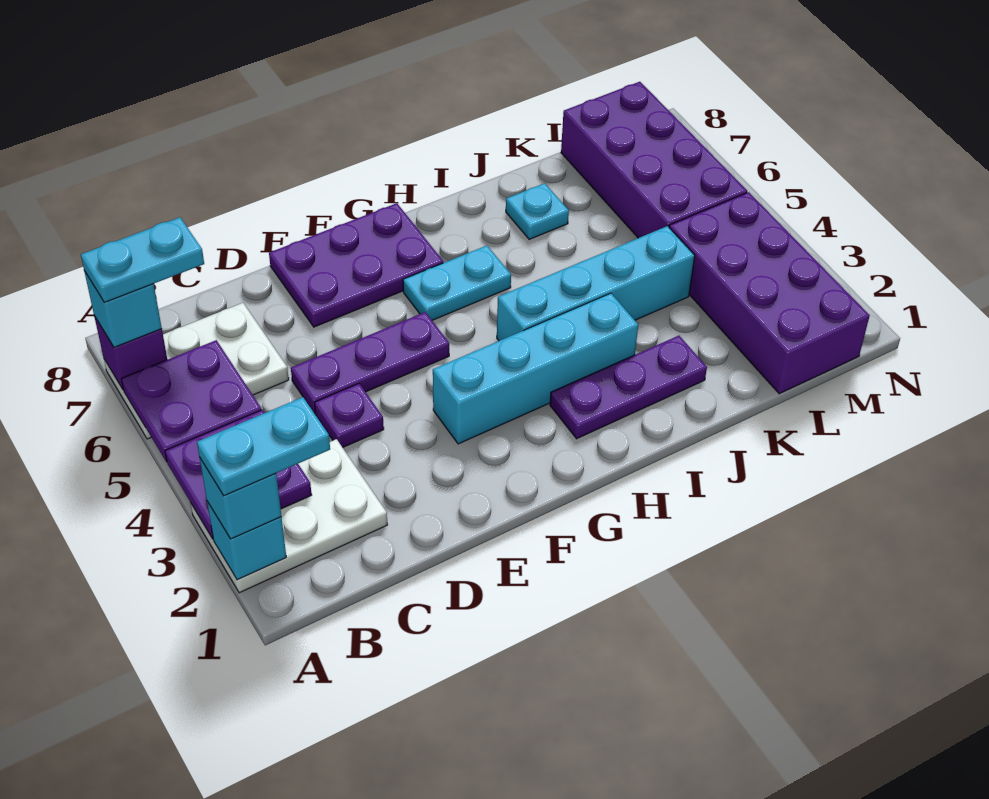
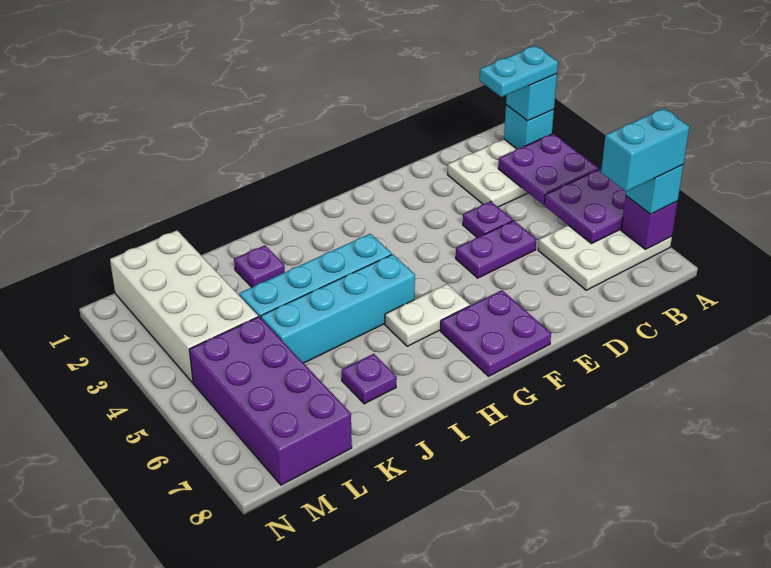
cyan 1x2 plate [81,217,204,302] -> cyan 1x2 brick [601,108,690,192]
purple 1x3 plate [291,312,449,414] -> purple 1x2 plate [456,221,536,278]
purple 2x3 plate [269,203,443,327] -> purple 2x2 plate [441,290,551,376]
cyan 1x4 brick [433,293,638,444] -> cyan 1x4 brick moved to [261,254,415,363]
cyan 1x2 plate [403,246,511,320] -> white 1x2 plate [385,284,470,346]
purple 1x3 plate [550,336,707,439] -> purple 1x1 plate [234,245,285,287]
cyan 1x1 plate [506,183,569,239] -> purple 1x1 plate [342,354,397,404]
purple 2x4 brick [669,192,870,394] -> white 2x4 brick [110,230,258,383]

